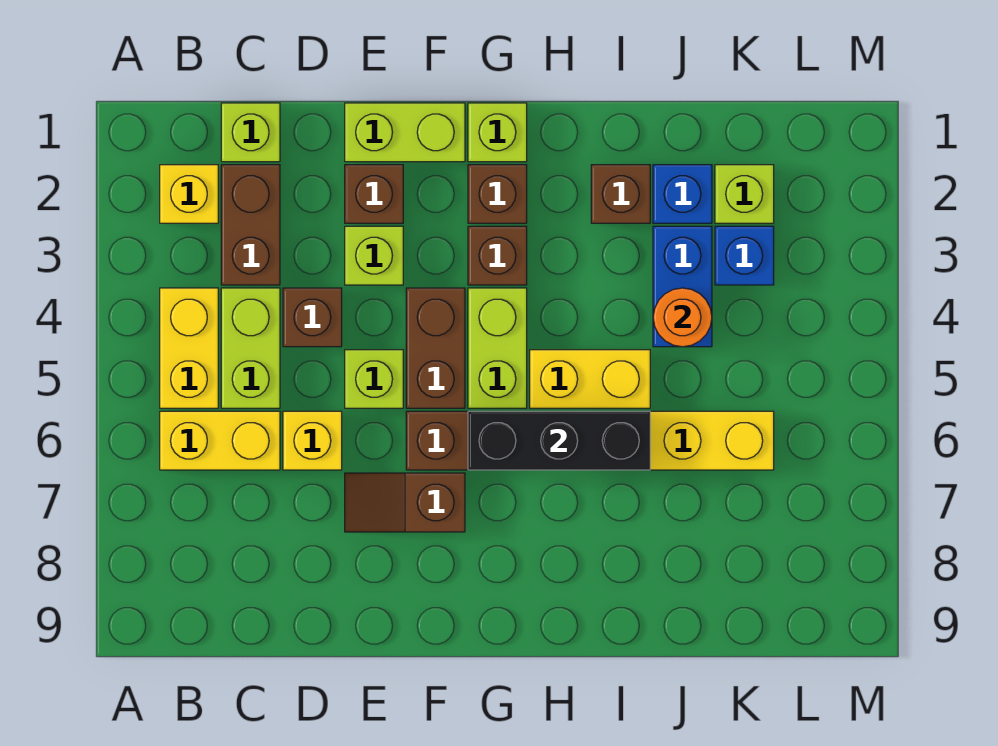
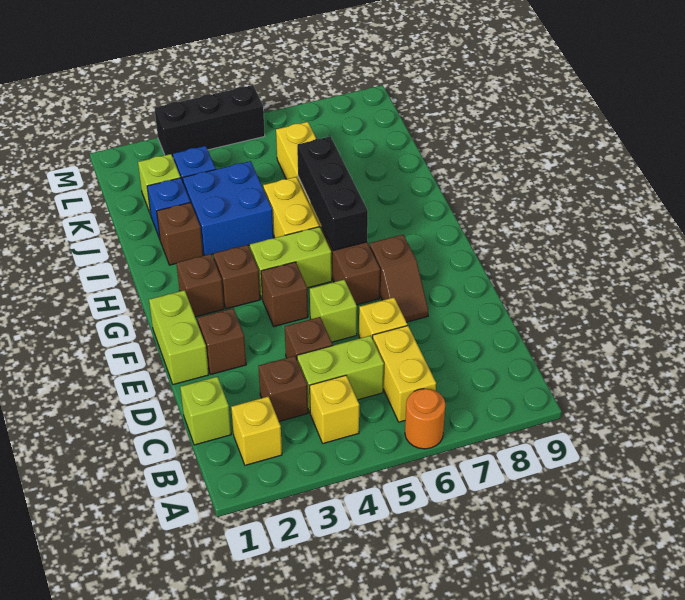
yellow 1x2 brick [160,288,218,408] -> yellow 1x1 brick [310,375,359,443]
brown 1x2 brick [221,165,280,285] -> brown 1x1 brick [258,356,308,422]
lime 1x1 brick [345,226,403,285] -> none
brown 1x2 brick [406,288,465,408] -> brown 1x1 brick [261,262,308,326]
lime 1x1 brick [468,103,527,162] -> none
blue 1x2 brick [653,226,712,347] -> blue 2x2 brick [183,161,273,255]
orange 1x1 round brick [653,288,712,347] -> orange 1x1 round brick moved to [405,389,445,449]
none -> black 1x3 brick [155,85,265,157]

